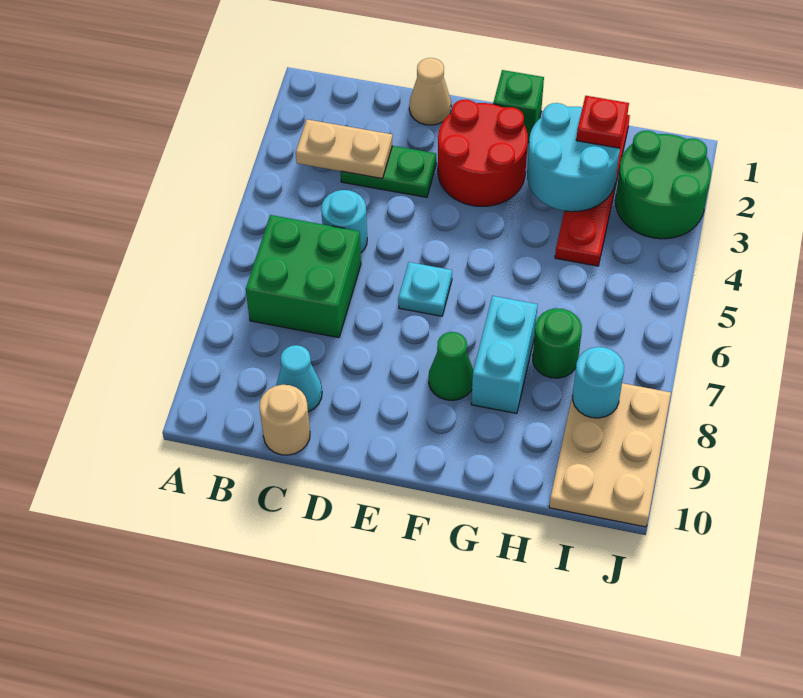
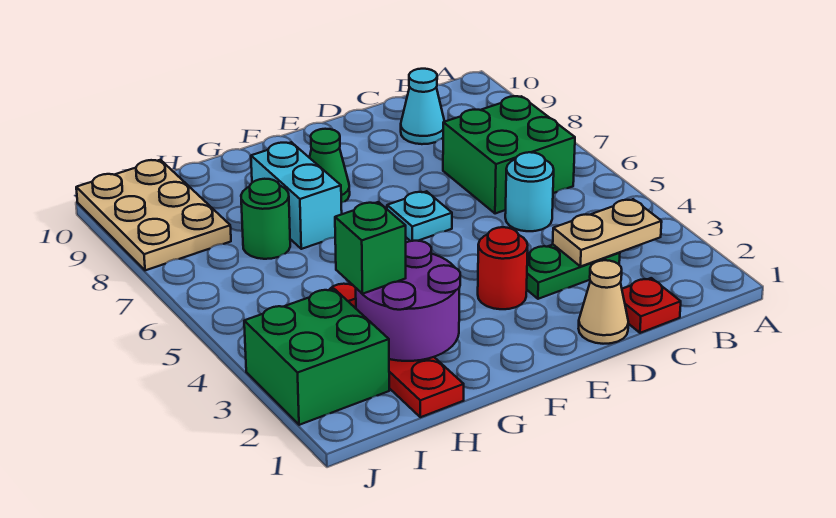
tan 1x1 round brick [259,385,310,455] -> none
red 2x2 round brick [438,99,528,206] -> red 1x1 round brick [478,227,528,309]
green 1x1 brick [493,70,544,143] -> green 1x1 brick moved to [335,202,406,294]
cyan 2x2 round brick [527,103,620,212] -> purple 2x2 round brick [356,241,460,361]
red 1x1 plate [576,96,629,148] -> red 1x1 plate moved to [622,278,681,333]
green 2x2 round brick [615,131,711,239] -> green 2x2 brick [244,289,389,425]
cyan 1x1 round brick [573,347,624,418] -> none

